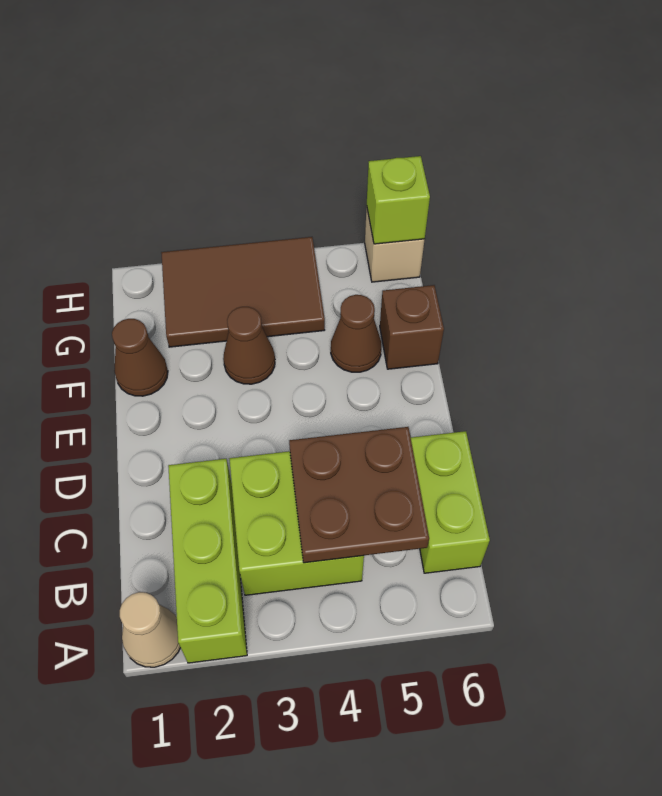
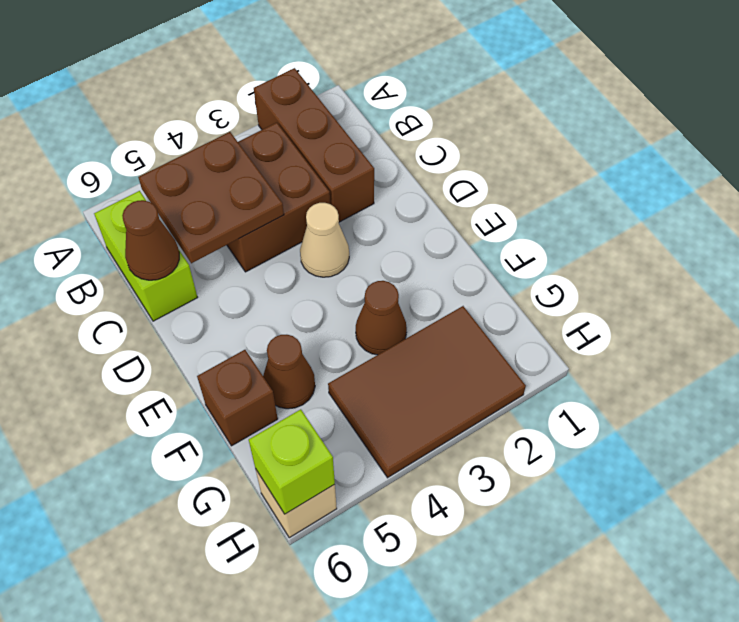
tan 1x1 cone [120,592,180,667] -> tan 1x1 cone moved to [300,203,349,277]
lime 1x3 brick [168,459,247,663] -> brown 1x3 brick [254,68,374,222]
lime 2x2 brick [229,451,364,595] -> brown 2x2 brick [227,123,330,272]
brown 1x1 cone [112,319,168,396] -> brown 1x1 cone moved to [122,200,179,280]

